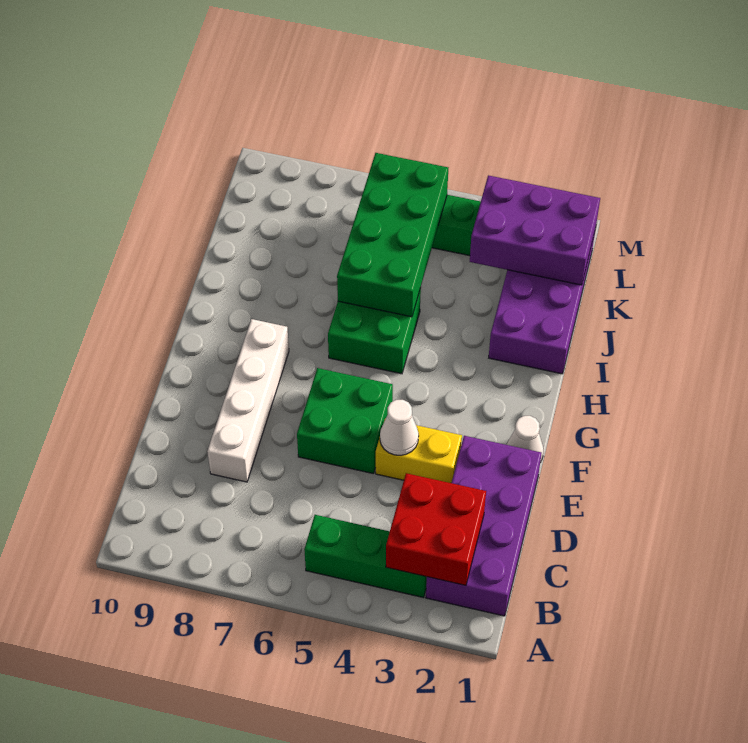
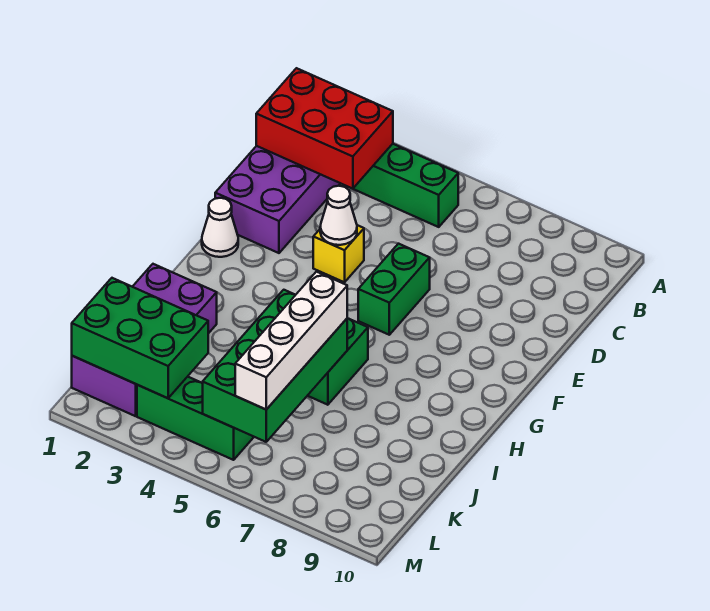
red 2x2 brick [386,473,486,585] -> red 2x3 brick [256,68,393,189]
white 1x4 brick [207,319,289,482] -> white 1x4 brick moved to [235,272,347,409]
yellow 1x2 brick [376,418,462,483] -> yellow 1x1 brick [313,225,364,282]
green 2x2 brick [297,368,393,474] -> green 1x2 brick [358,244,430,335]
purple 2x3 brick [470,175,600,285] -> green 2x3 brick [72,278,208,398]

